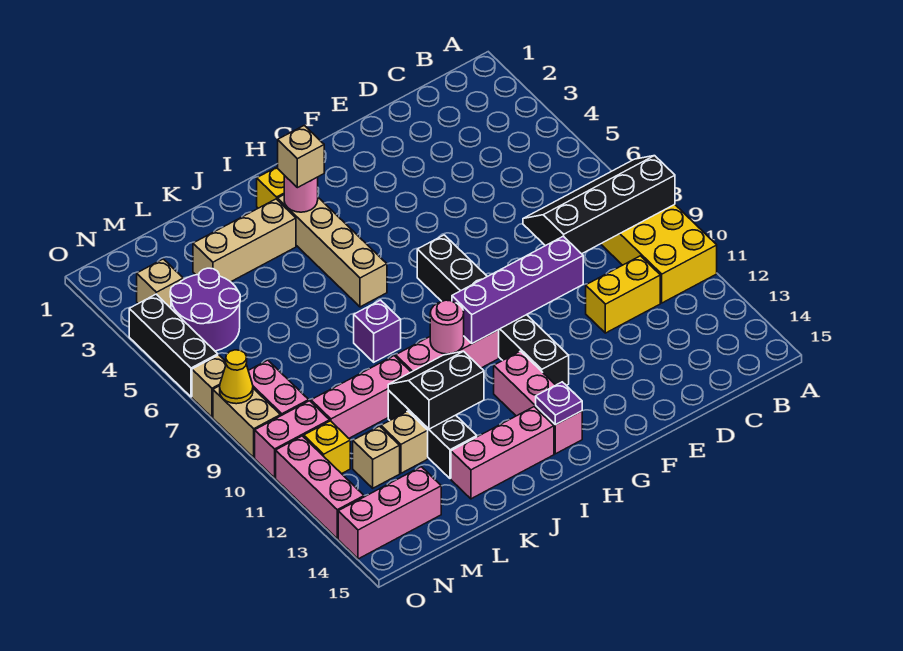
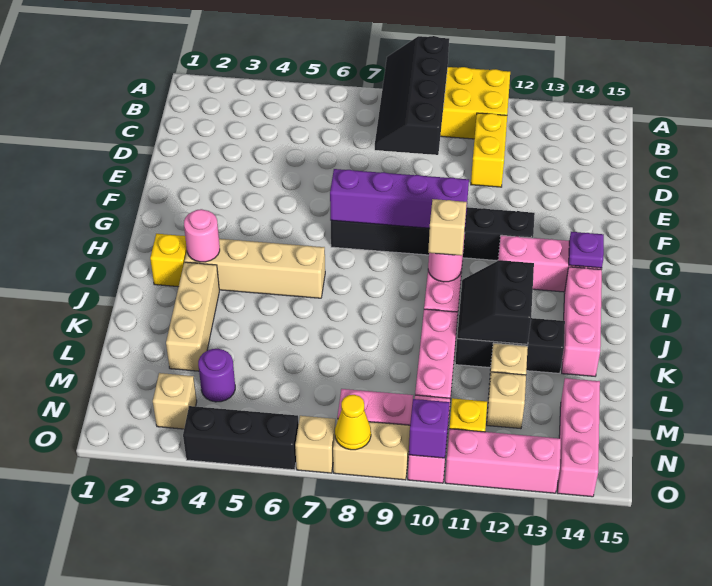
purple 1x4 brick [452,236,583,344] -> purple 1x4 brick turned to [330,169,469,228]
tan 1x1 brick [278,125,324,188] -> tan 1x1 brick moved to [428,199,467,256]
purple 1x1 brick [354,300,401,362] -> purple 1x1 brick moved to [409,399,450,458]
purple 2x2 round brick [170,268,240,351] -> purple 1x1 round brick [198,349,235,402]

